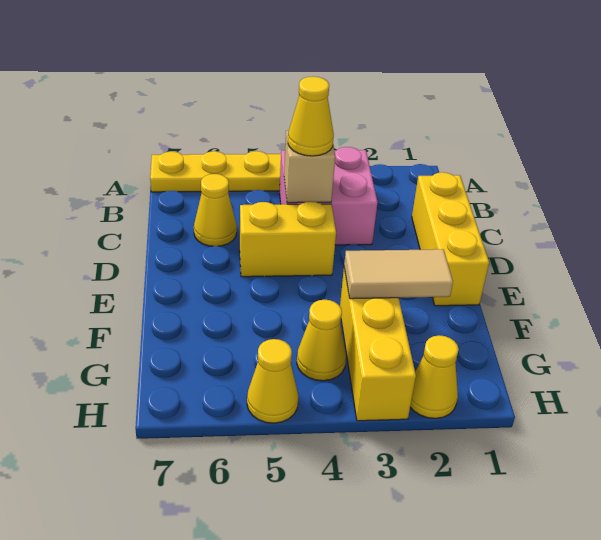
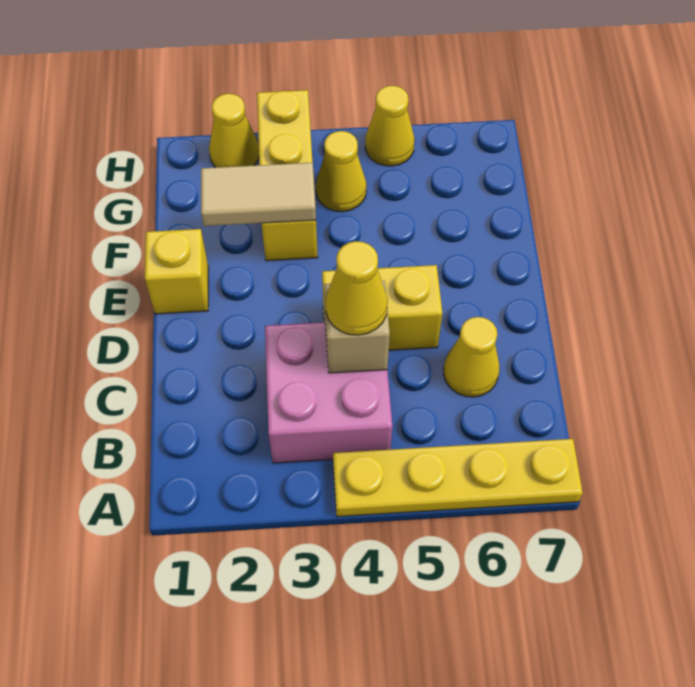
yellow 1x3 brick [412,172,489,306] -> yellow 1x1 brick [145,229,208,314]

